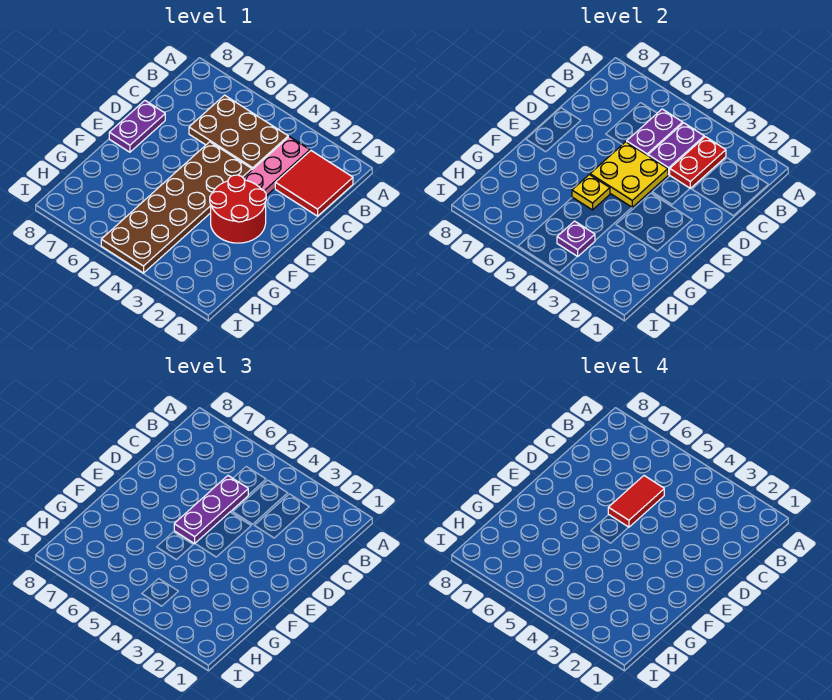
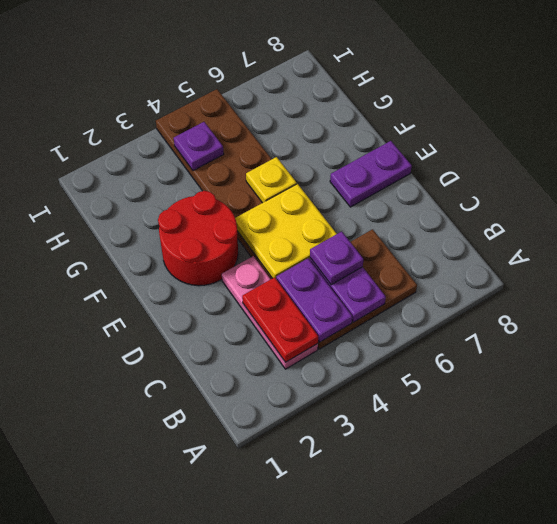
red 2x2 tile [275,151,353,216] -> none
purple 1x3 plate [174,476,248,544] -> purple 1x1 plate [310,231,364,285]
red 1x2 tile [608,476,664,527] -> none
purple 1x2 plate [109,101,165,152] -> purple 1x2 plate turned to [330,141,412,207]

